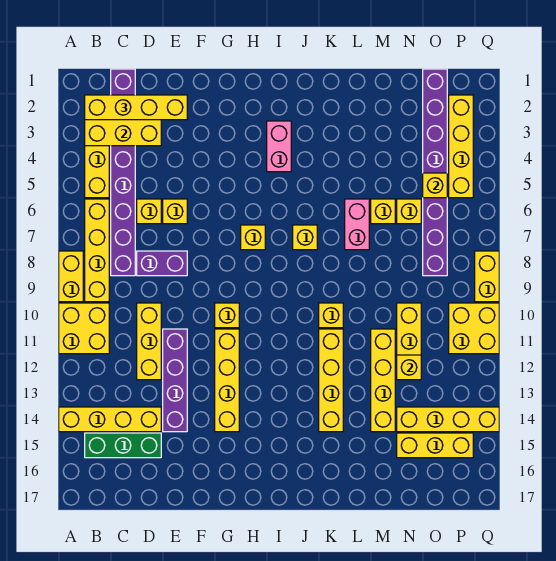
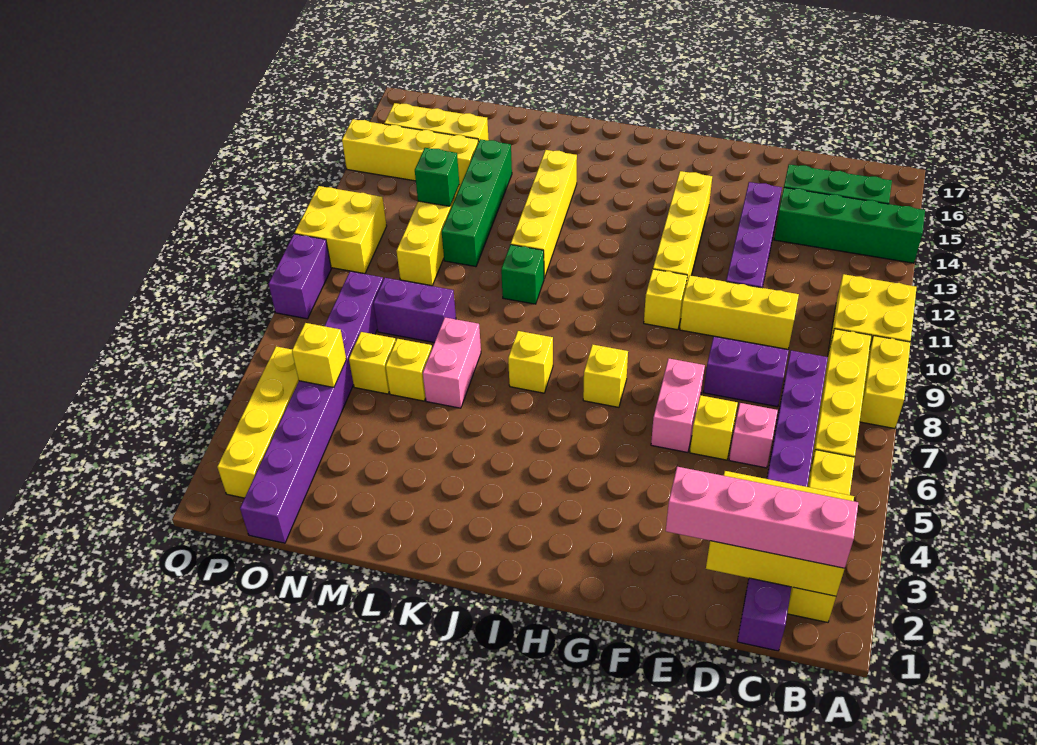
yellow 1x4 brick [59,407,161,432] -> green 1x4 brick [774,188,925,263]
yellow 1x4 brick [85,95,187,120] -> pink 1x4 brick [666,467,858,569]
yellow 1x1 brick [137,199,161,224] -> pink 1x1 brick [729,403,778,468]
yellow 1x3 brick [137,303,161,380] -> yellow 1x3 brick turned to [680,275,799,349]
pink 1x2 brick [267,121,291,172] -> pink 1x2 brick moved to [651,358,705,452]
yellow 1x1 brick [319,303,343,328] -> green 1x1 brick [501,245,544,304]
none -> purple 1x2 brick [373,278,456,343]
yellow 1x4 brick [371,329,395,432] -> green 1x4 brick [442,139,512,267]
yellow 1x1 brick [397,355,421,380] -> green 1x1 brick [415,148,459,206]
yellow 1x2 brick [475,251,499,302] -> purple 1x2 brick [269,234,331,319]

